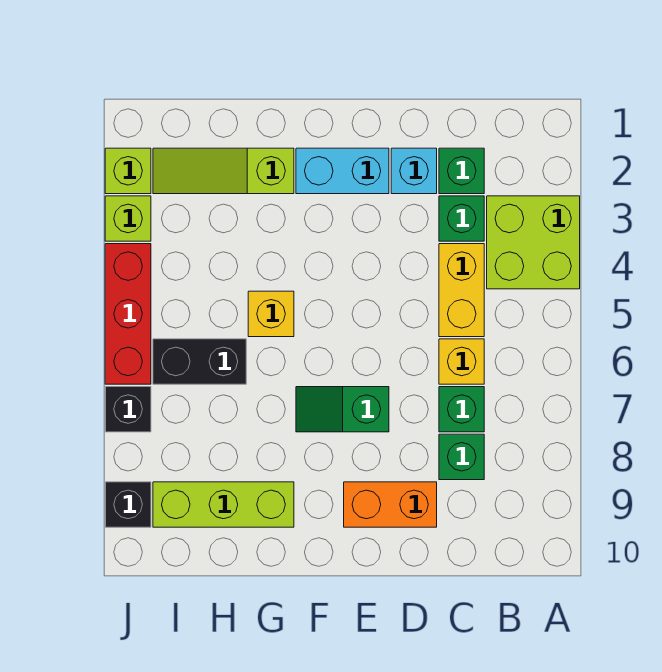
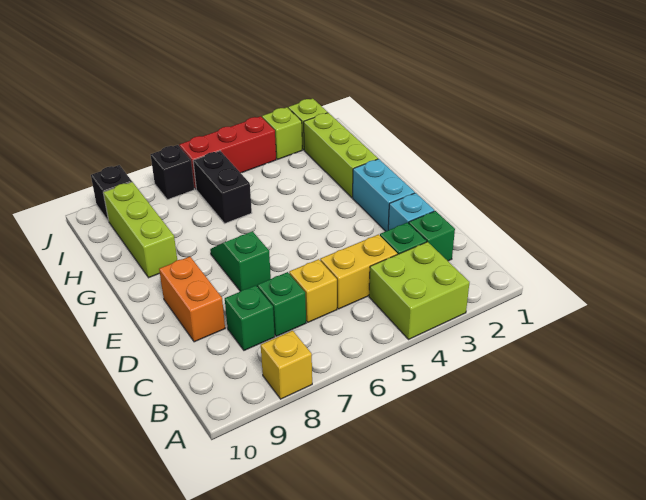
lime 1x3 slope [153,148,294,194] -> lime 1x3 brick [304,113,378,198]
yellow 1x1 brick [248,291,294,337] -> yellow 1x1 brick moved to [261,331,312,399]

